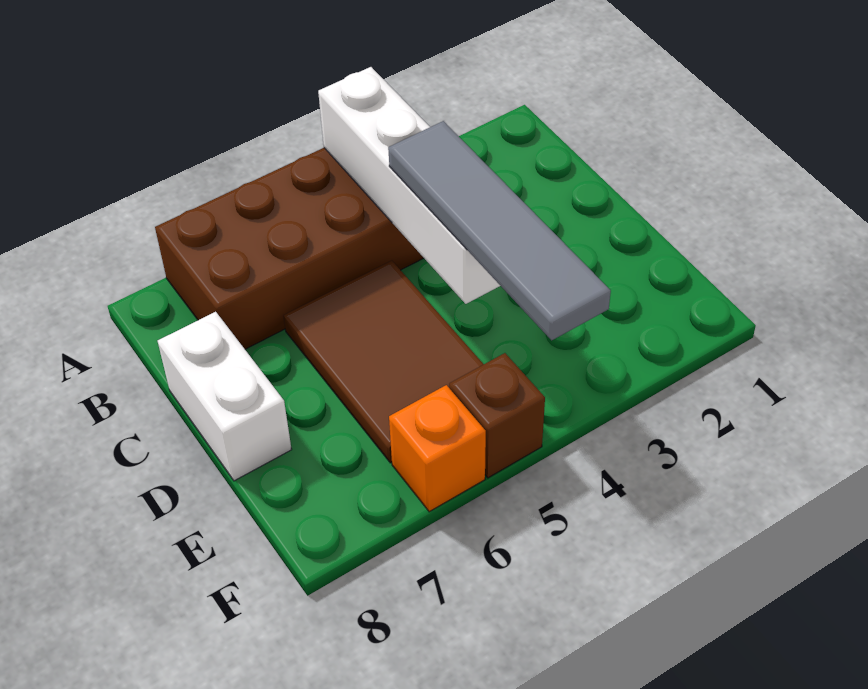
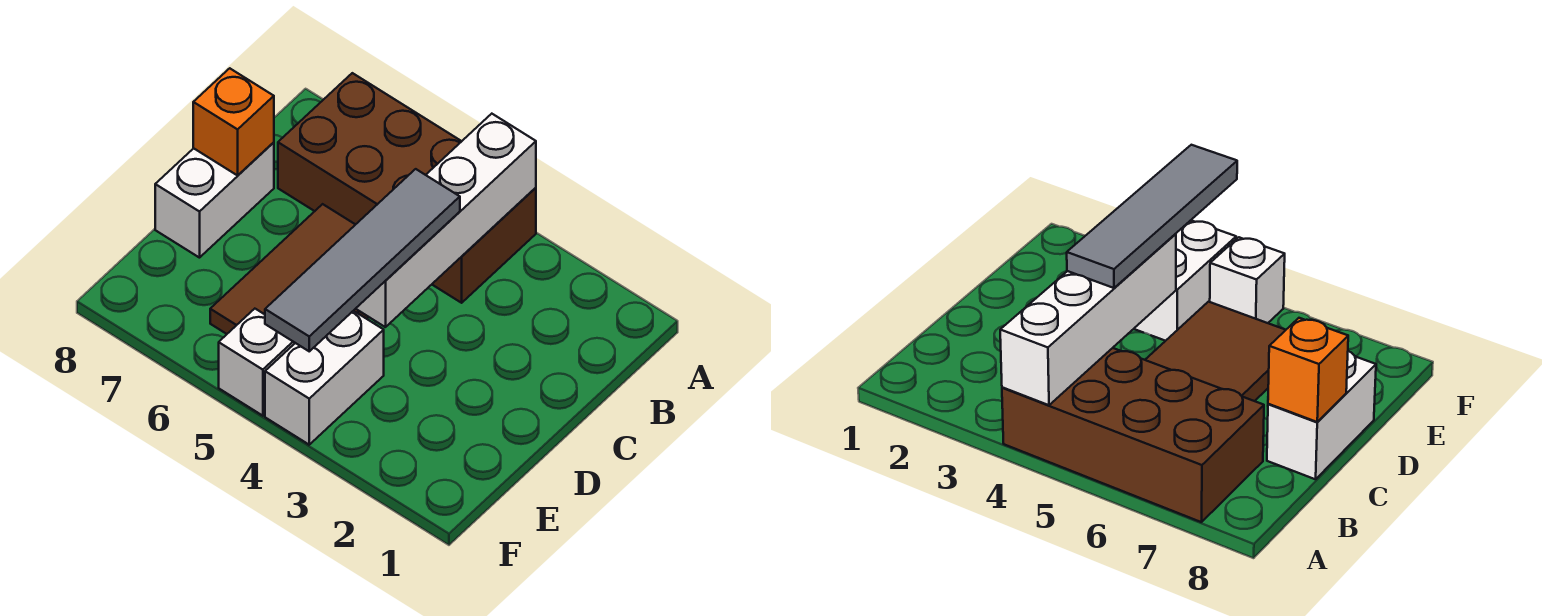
none -> white 1x2 brick [265,311,384,445]
brown 1x1 brick [449,353,545,478] -> white 1x1 brick [219,309,295,416]
orange 1x1 brick [389,385,486,512] -> orange 1x1 brick moved to [193,68,274,175]

